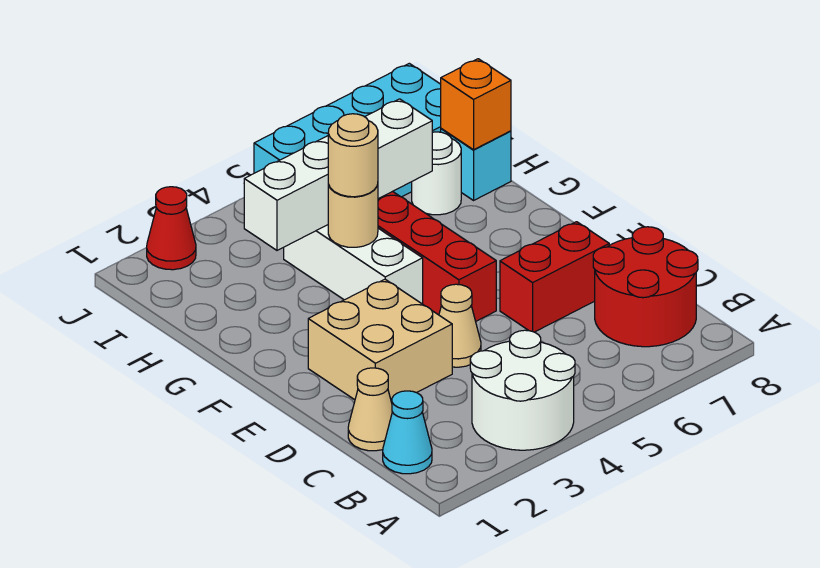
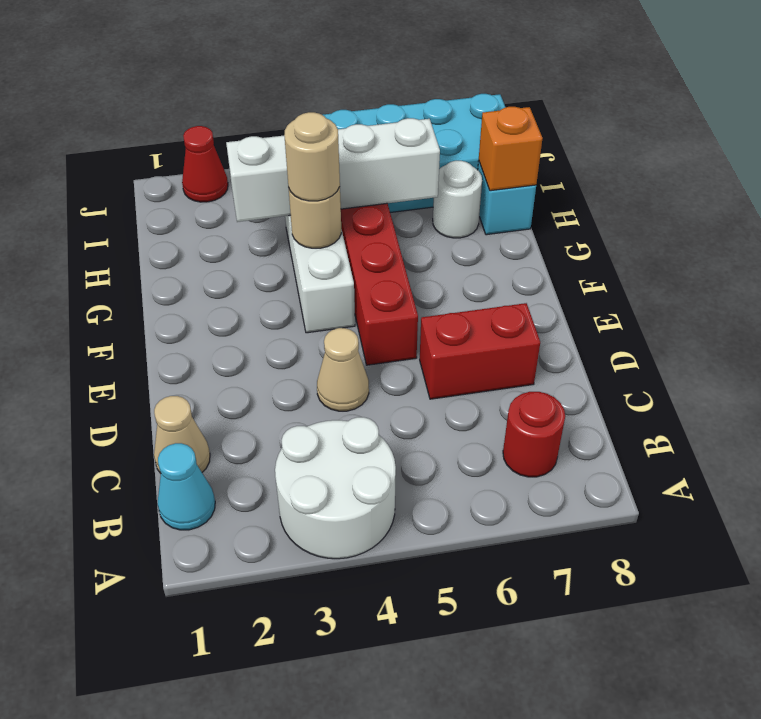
red 2x2 round brick [593,227,698,347] -> red 1x1 round brick [503,392,565,477]
tan 2x2 brick [308,279,452,403] -> none

